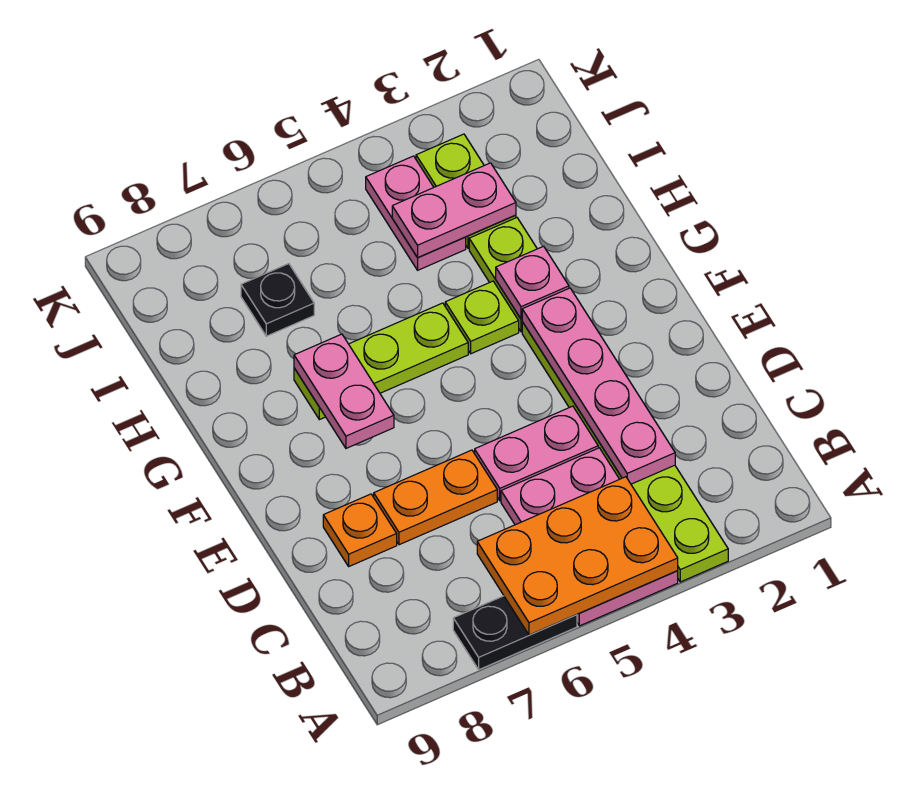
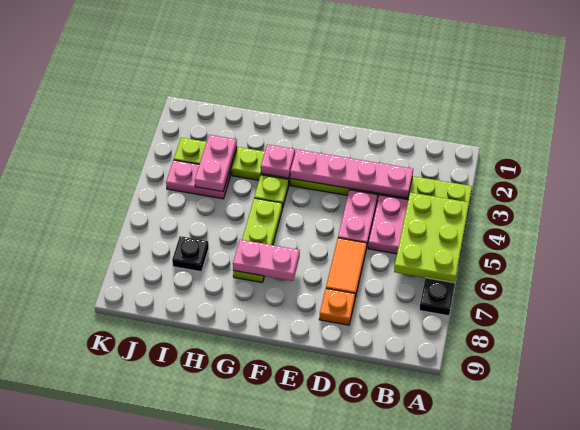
orange 2x3 plate [477,477,678,635] -> lime 2x3 plate [394,193,469,283]
orange 1x2 plate [374,450,497,545] -> orange 1x2 tile [326,238,367,298]

